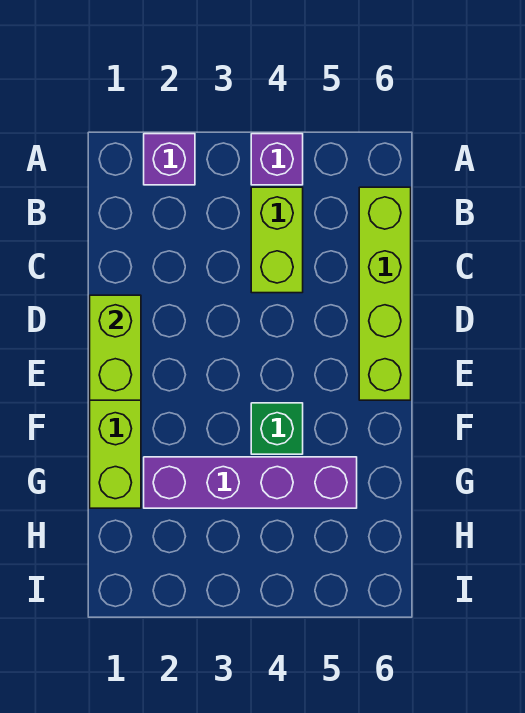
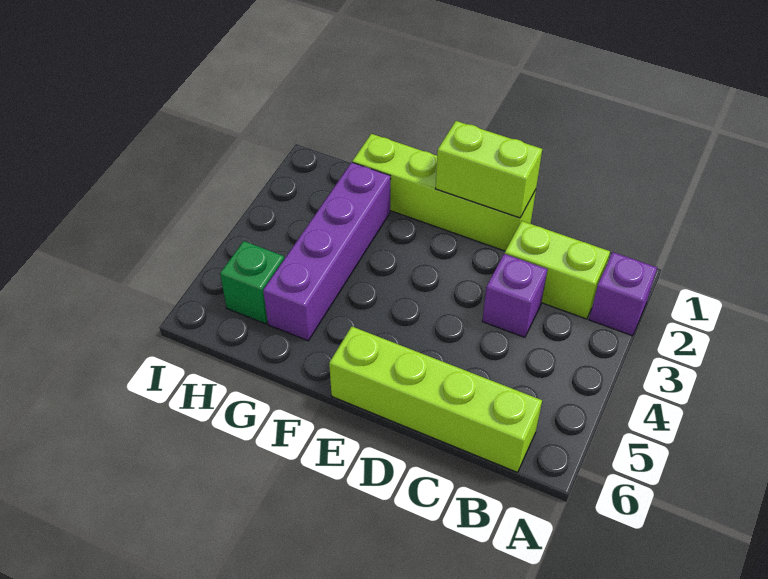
purple 1x1 brick [251,134,303,185] -> purple 1x1 brick moved to [482,254,548,337]
lime 1x2 brick [251,187,303,293] -> lime 1x2 brick moved to [505,221,610,319]
green 1x1 brick [251,403,303,454] -> green 1x1 brick moved to [220,241,284,324]

